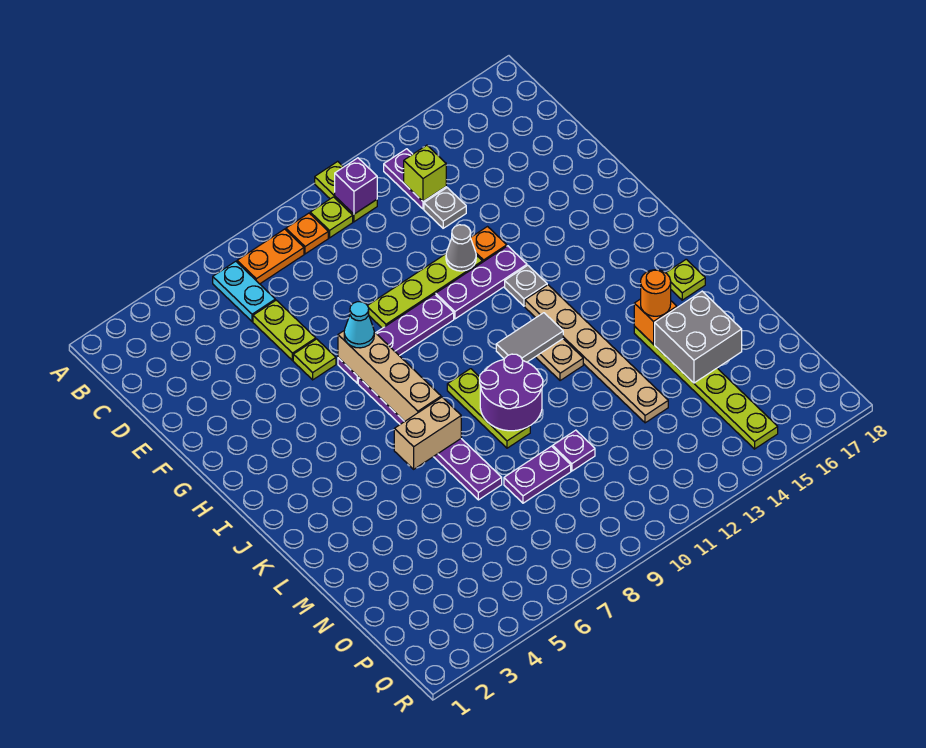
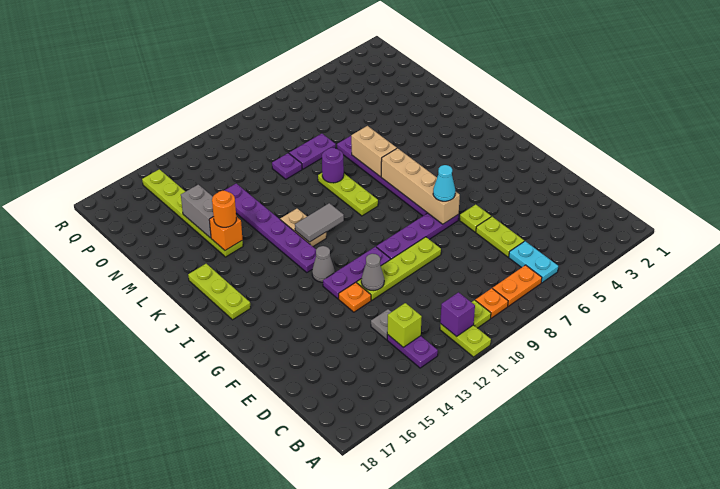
grey 1x1 plate [505,266,547,306] -> grey 1x1 cone [312,246,335,282]
tan 1x6 plate [525,285,668,423] -> purple 1x6 plate [224,183,316,273]
tan 1x2 brick [394,397,461,469] -> tan 1x2 brick turned to [351,126,397,177]
purple 2x2 round brick [480,354,543,431] -> purple 1x1 round brick [322,148,344,183]
lime 1x1 plate [666,259,705,300] -> lime 1x3 plate [188,264,251,320]
grey 2x2 brick [655,291,742,383] -> grey 1x2 brick [181,184,214,238]

